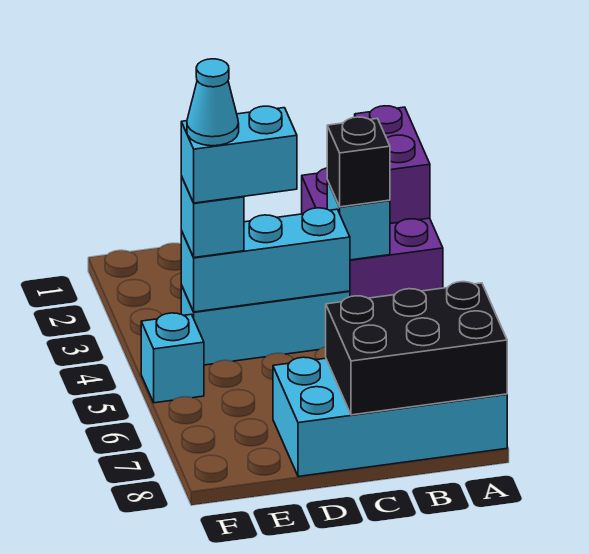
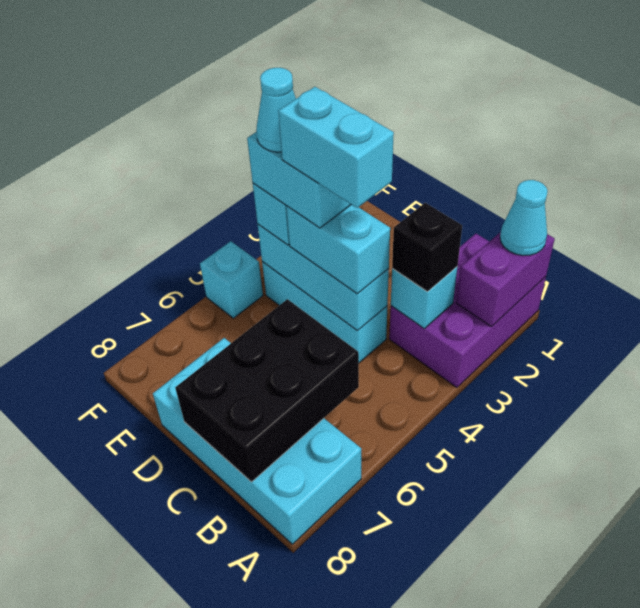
none -> cyan 1x1 cone [500,180,548,256]
black 2x3 brick [326,282,507,415] -> black 2x3 brick turned to [175,299,359,482]
none -> cyan 1x2 brick [286,205,390,294]
none -> cyan 1x2 brick [278,87,394,208]

